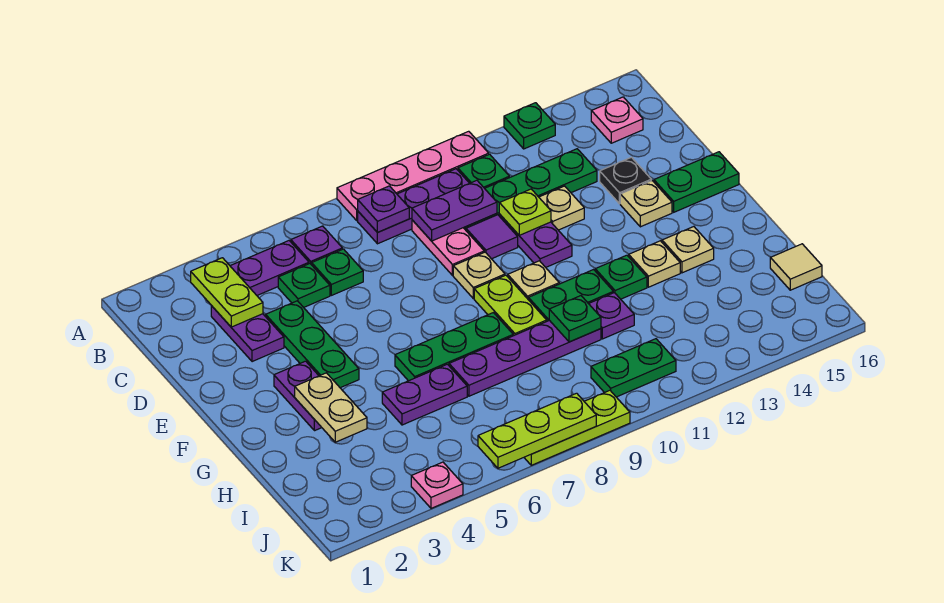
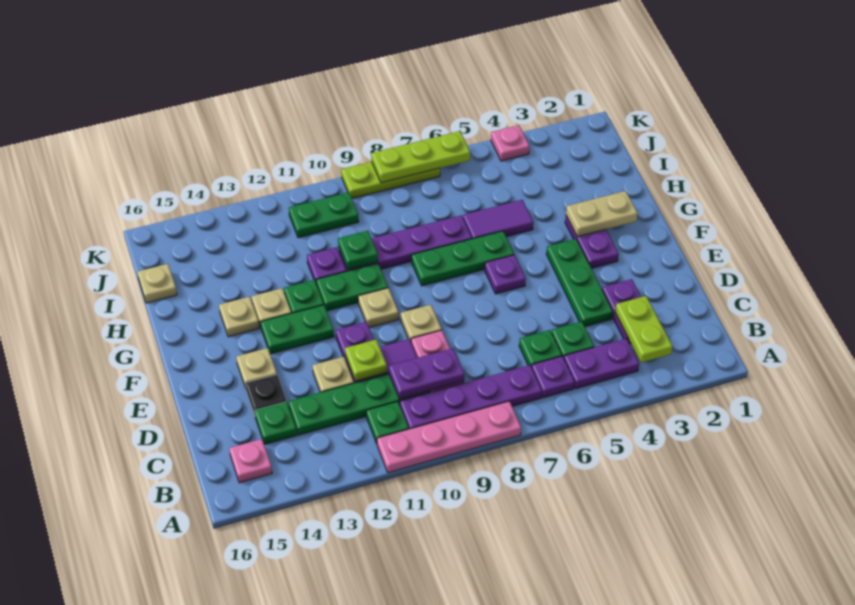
green 1x1 plate [504,103,555,149] -> green 1x1 plate moved to [255,402,297,445]
purple 1x3 plate [358,169,469,244] -> purple 1x4 plate [400,365,542,429]
purple 1x1 plate [358,186,409,233] -> purple 1x1 plate moved to [485,255,526,294]
green 1x2 plate [654,152,739,212] -> green 1x2 plate moved to [261,305,334,354]
lime 1x2 plate [474,275,547,336] -> none
tan 1x2 plate [295,373,367,442] -> tan 1x2 plate turned to [566,191,638,237]
purple 1x2 plate [382,364,467,425] -> purple 1x2 tile [463,200,533,239]
tan 1x1 tile [770,244,822,290] -> tan 1x1 plate [137,264,177,303]

